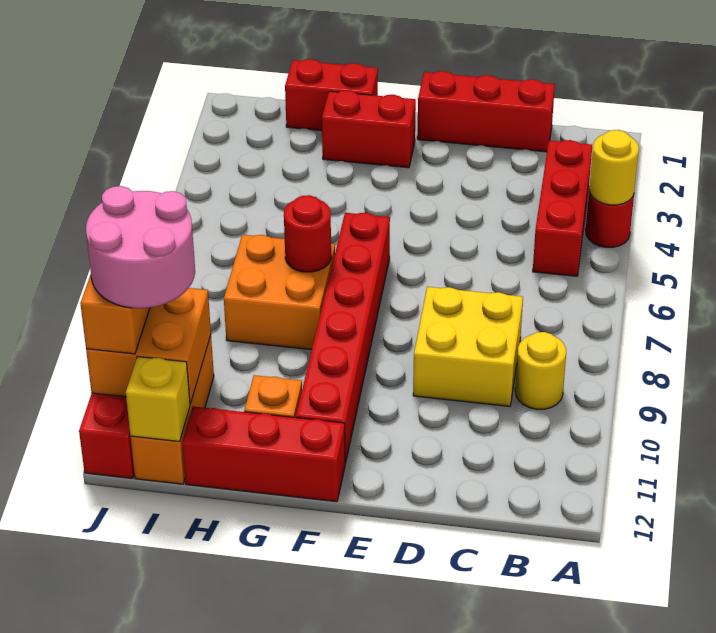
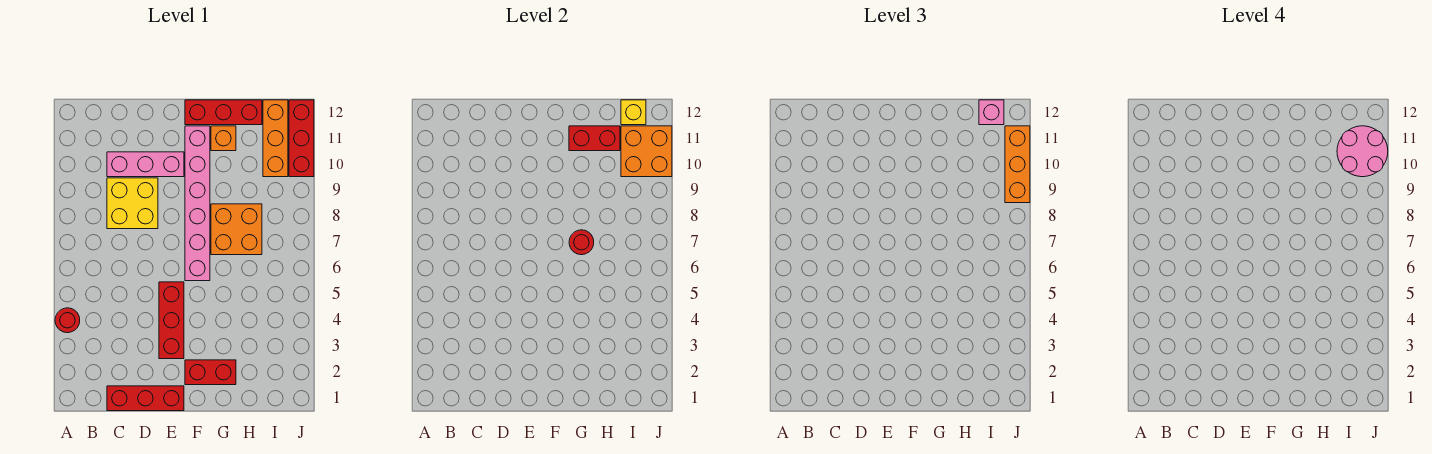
yellow 1x1 round brick [589,130,639,205] -> none
red 1x3 brick [533,140,592,276] -> red 1x3 brick moved to [159,282,184,359]
yellow 1x1 round brick [515,332,566,409] -> none
none -> pink 1x3 brick [107,152,184,177]
red 1x6 brick [296,213,390,463] -> pink 1x6 brick [185,126,210,281]
red 1x2 brick [285,59,378,131] -> red 1x2 brick moved to [569,126,620,151]
none -> pink 1x1 brick [979,100,1004,125]

